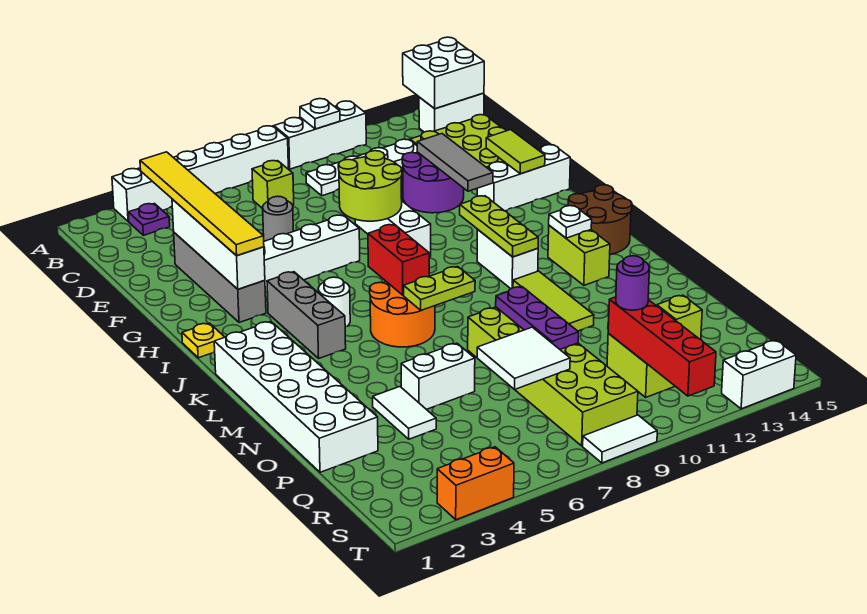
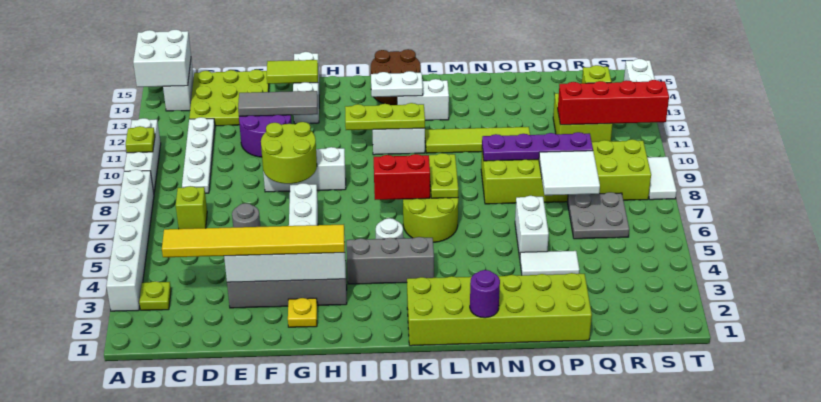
white 1x1 plate [300,99,340,129] -> lime 1x1 plate [126,126,155,153]
purple 1x1 plate [128,204,170,235] -> lime 1x1 plate [139,281,171,310]
yellow 1x1 plate [182,323,225,358] -> yellow 1x1 plate moved to [288,298,317,327]
white 2x6 brick [214,321,378,472] -> lime 2x6 brick [407,273,592,346]
orange 2x2 round brick [370,282,435,347] -> lime 2x2 round brick [403,187,458,242]
lime 1x2 brick [548,225,610,285] -> white 1x2 brick [397,79,449,120]
white 1x1 plate [549,206,592,238] -> white 1x2 plate [371,71,423,97]
lime 1x3 tile [513,271,594,331] -> lime 1x4 tile [425,127,530,153]
purple 1x3 plate [496,287,579,349] -> purple 1x4 plate [482,132,593,161]
none -> grey 2x2 plate [568,192,629,239]
purple 1x1 round brick [616,256,650,310] -> purple 1x1 round brick moved to [470,270,500,318]
orange 1x2 brick [437,447,514,520] -> none

